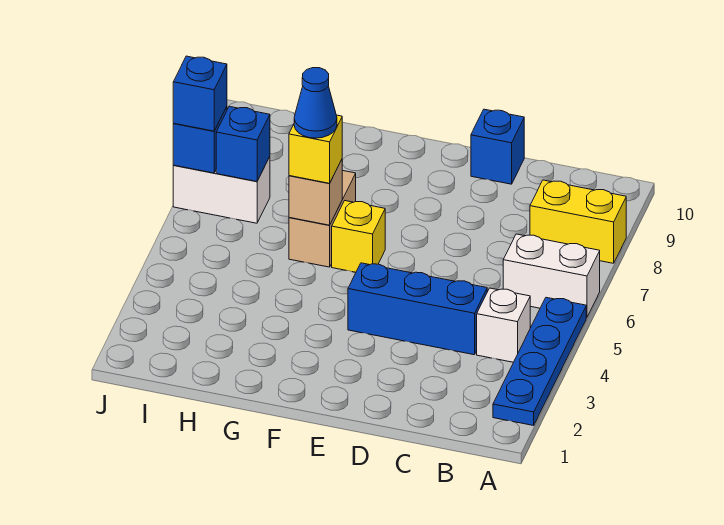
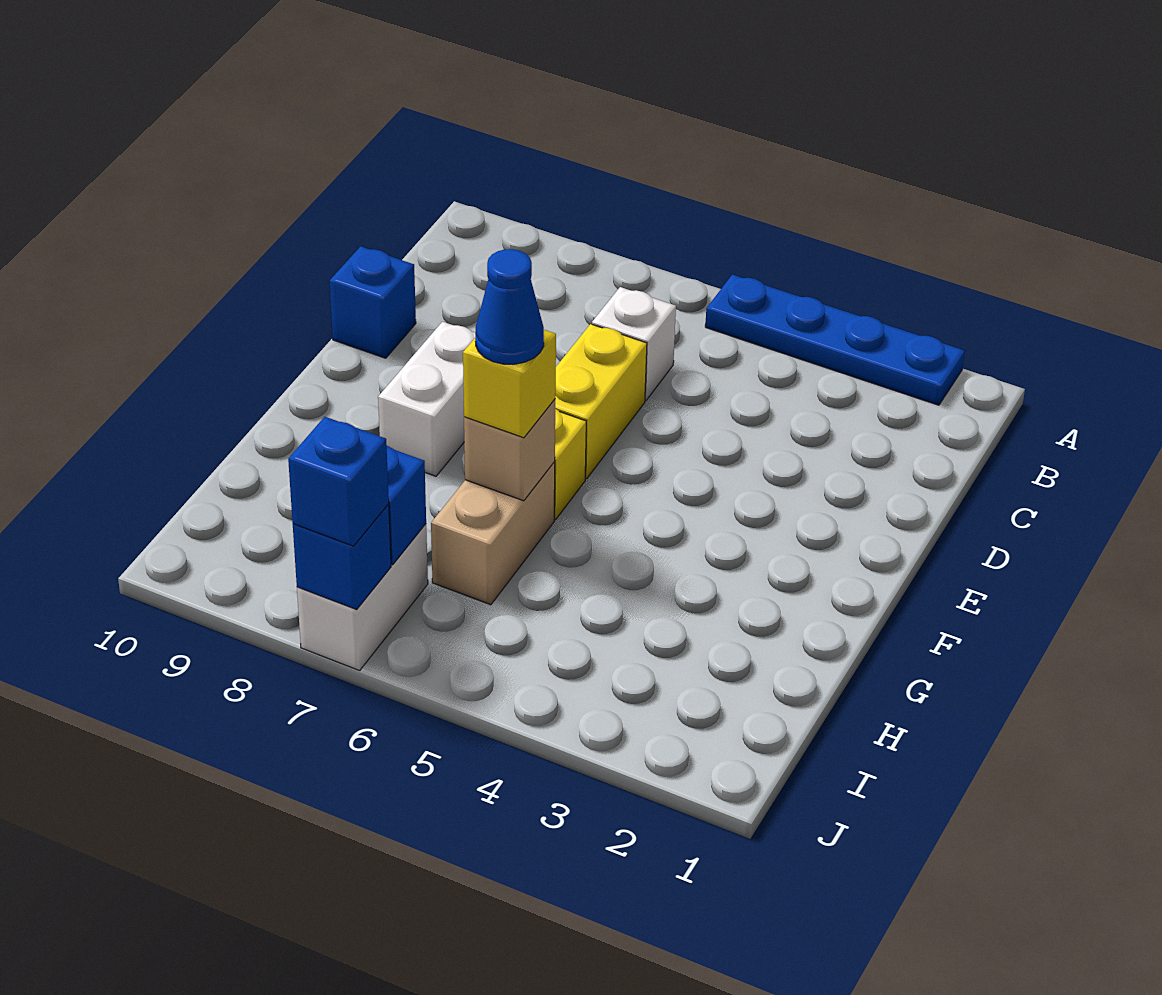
white 1x2 brick [503,234,600,317] -> white 1x2 brick moved to [378,322,475,476]
yellow 1x2 brick [530,180,626,263] -> yellow 1x2 brick moved to [555,324,647,479]
white 1x1 brick [477,288,530,362] -> white 1x1 brick moved to [592,287,676,400]
blue 1x3 brick [348,263,487,355] -> none
tan 1x2 brick [289,170,356,267] -> tan 1x2 brick turned to [431,462,555,605]

